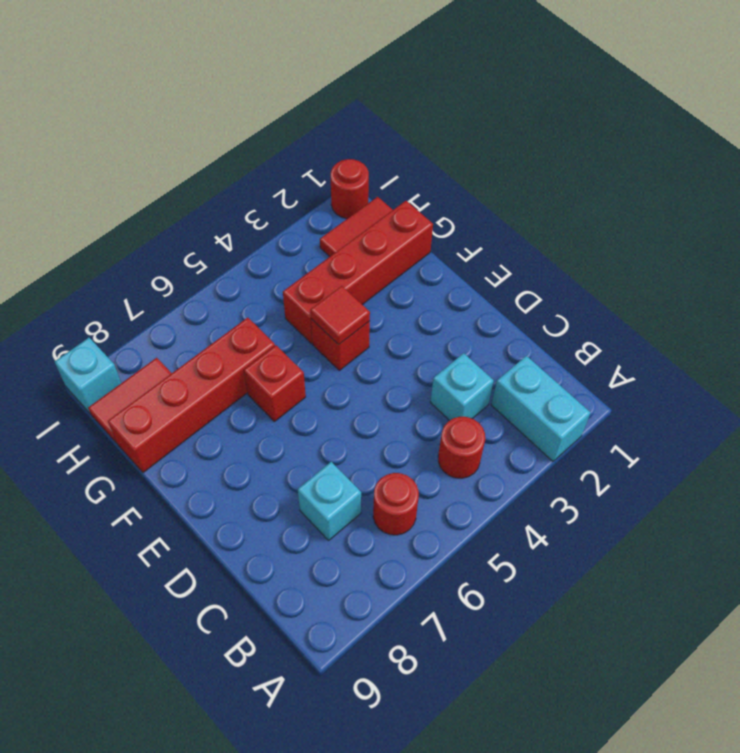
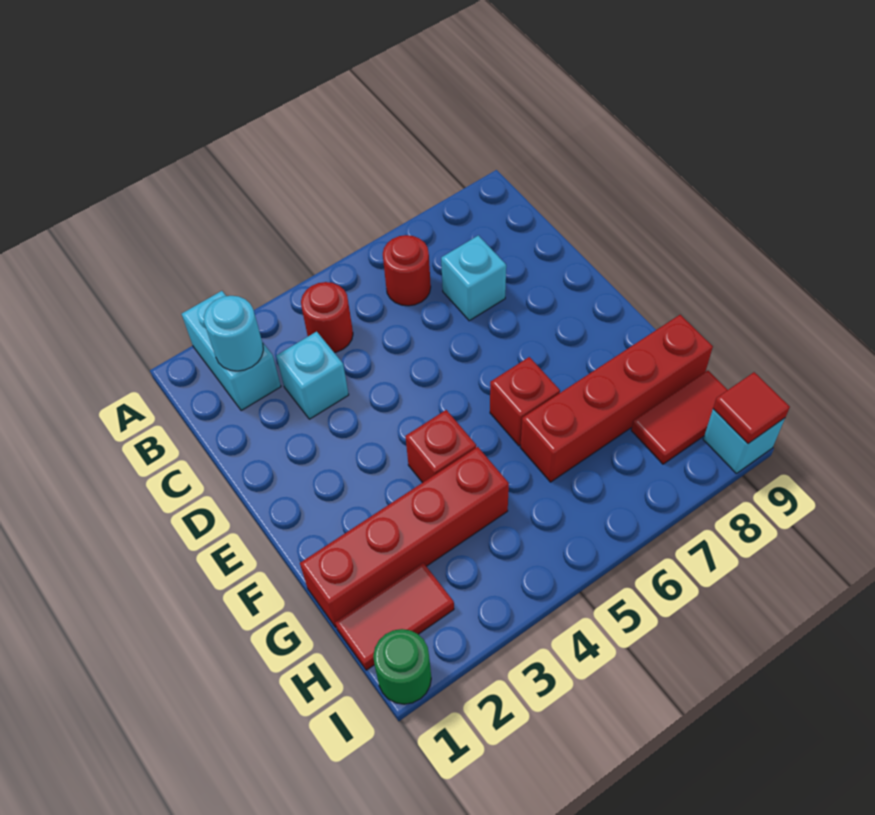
none -> cyan 1x1 round brick [204,296,263,371]
red 1x1 tile [310,286,370,345] -> red 1x1 tile moved to [713,372,790,443]
red 1x1 round brick [331,159,369,219] -> green 1x1 round brick [373,629,431,704]

